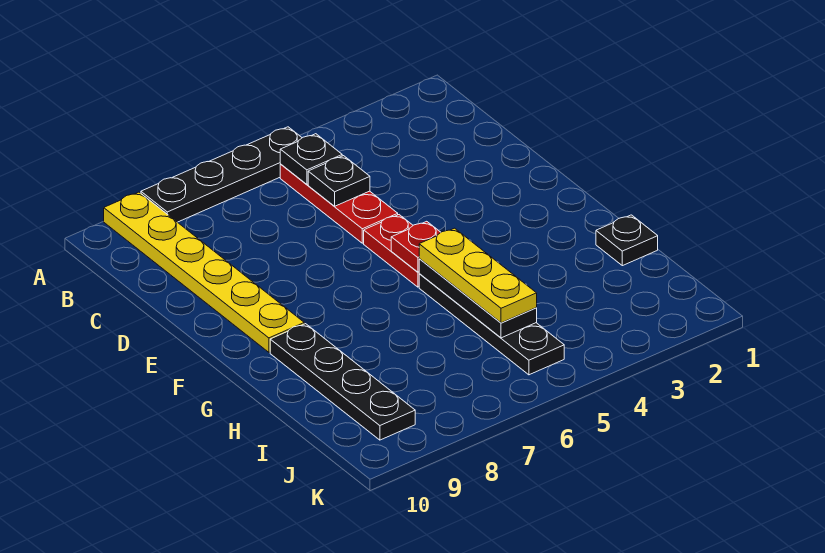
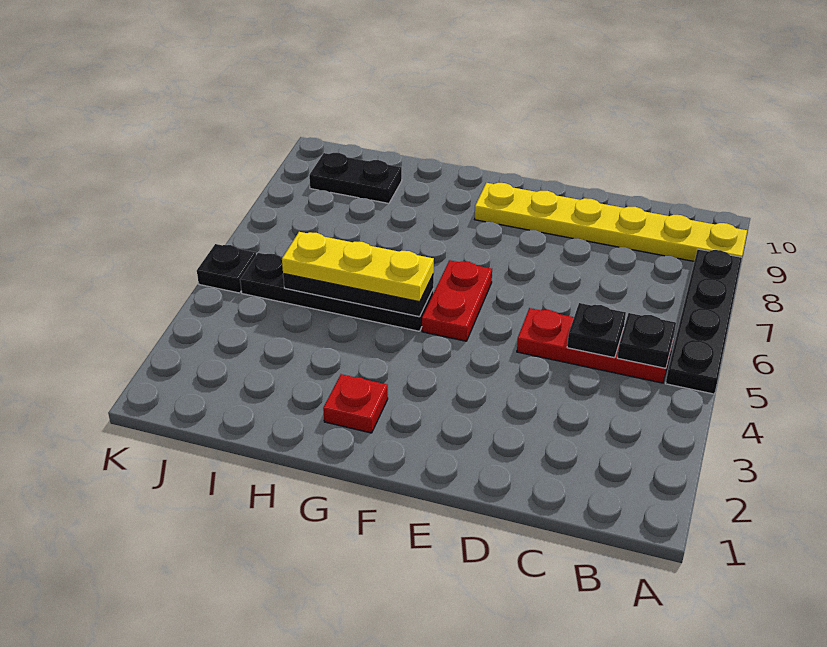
red 1x2 plate [364,215,419,287] -> red 1x2 plate turned to [422,260,492,341]
red 1x1 plate [391,221,441,272] -> red 1x1 plate moved to [323,374,388,433]
black 1x4 plate [270,324,415,440] -> black 1x2 plate [309,153,402,203]
black 1x1 plate [596,215,658,266] -> black 1x1 plate moved to [197,244,256,293]

